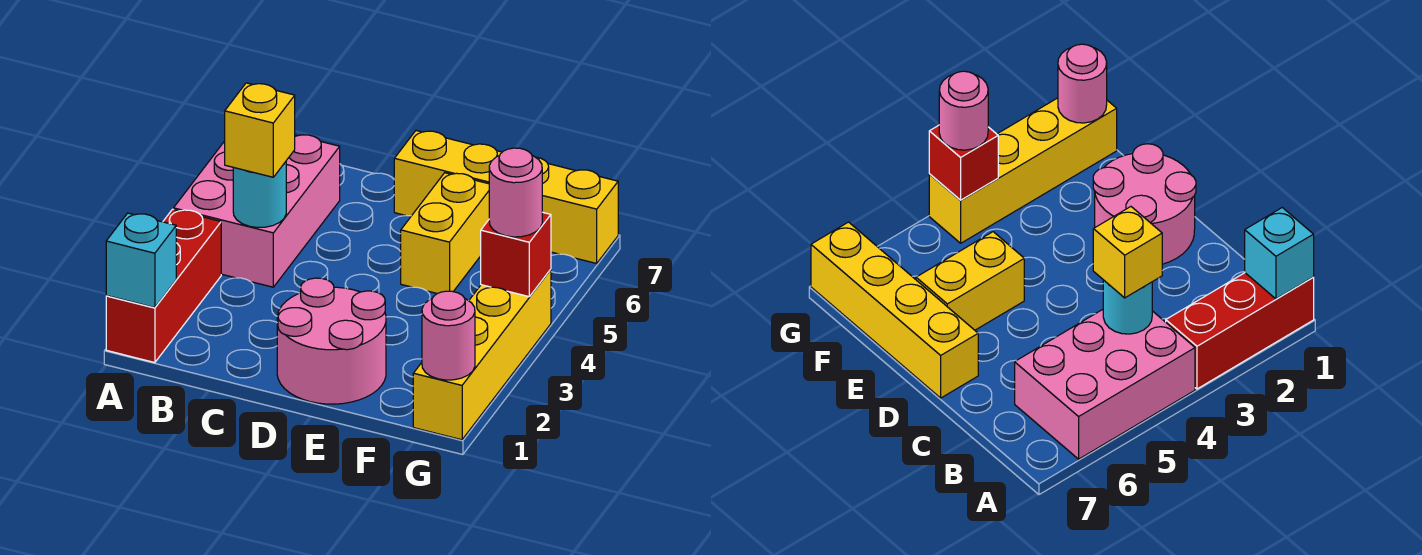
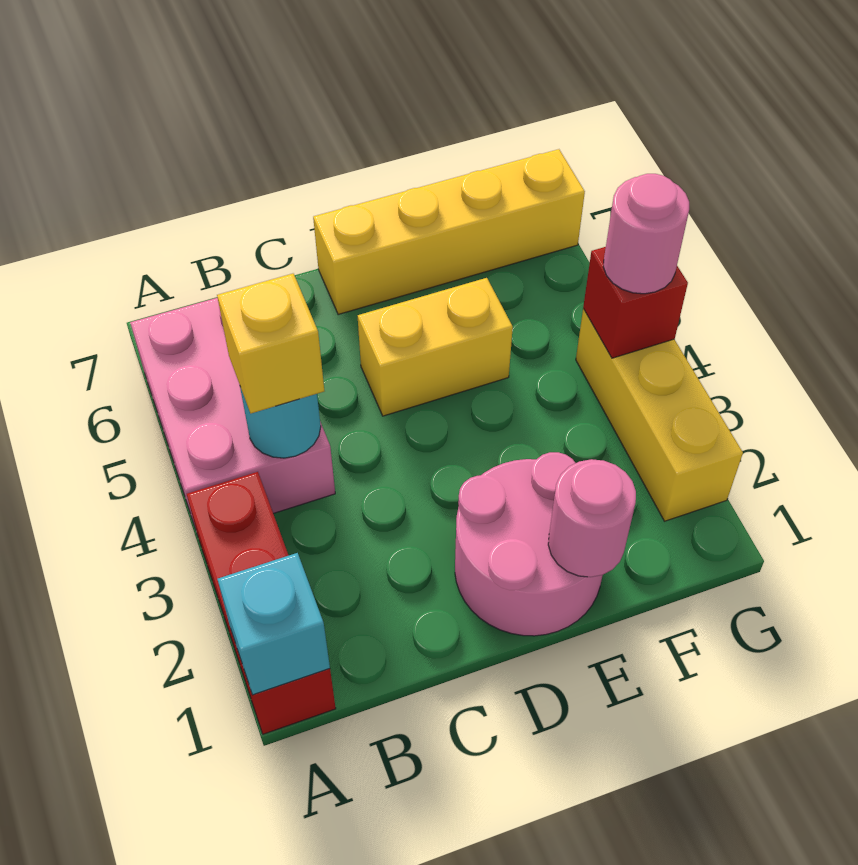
yellow 1x2 brick [401,173,489,294] -> yellow 1x2 brick turned to [358,278,513,416]
yellow 1x4 brick [413,269,551,440] -> yellow 1x3 brick [576,309,743,521]
pink 1x1 round brick [422,291,475,380] -> pink 1x1 round brick moved to [548,459,636,577]

